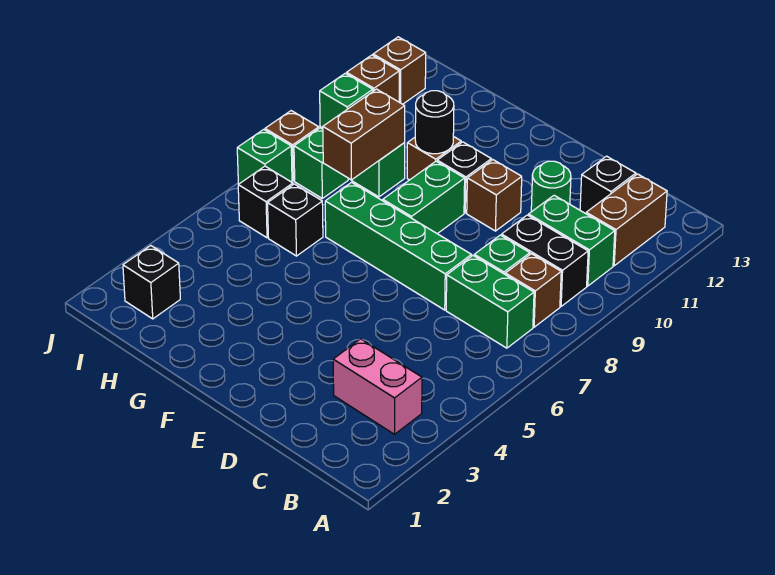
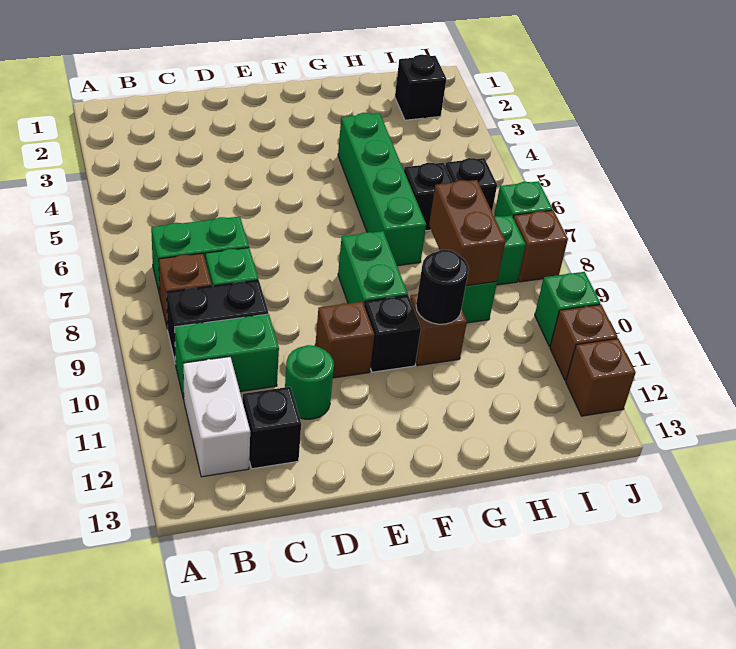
pink 1x2 brick [333,339,422,434] -> none
brown 1x2 brick [586,174,667,266] -> white 1x2 brick [183,357,250,477]
green 1x4 brick [325,182,471,310] -> green 1x4 brick turned to [338,113,426,266]

